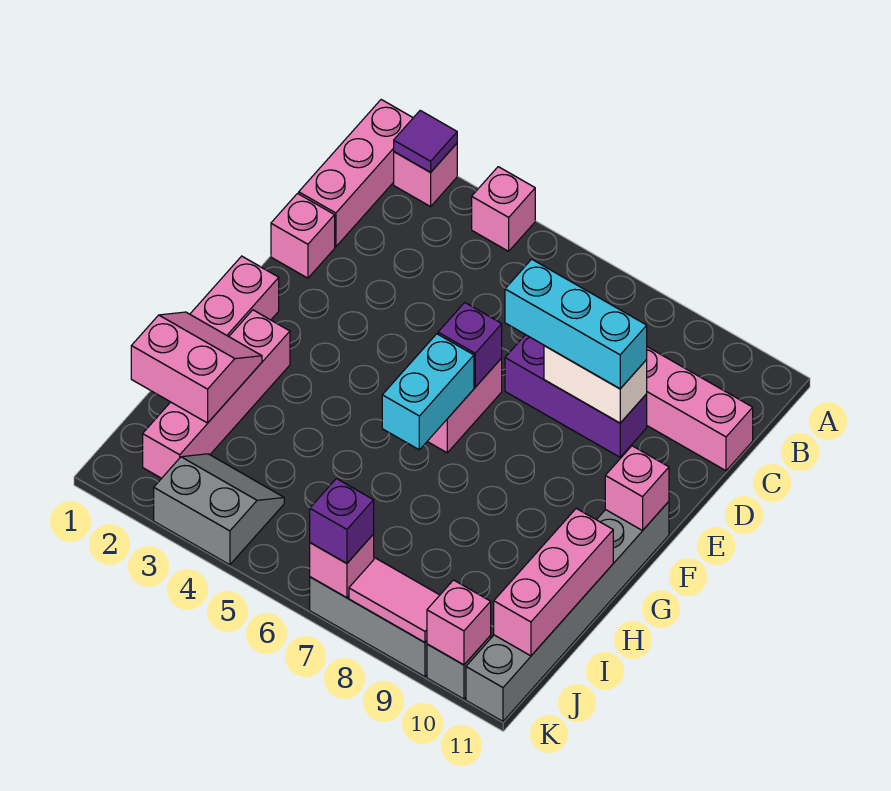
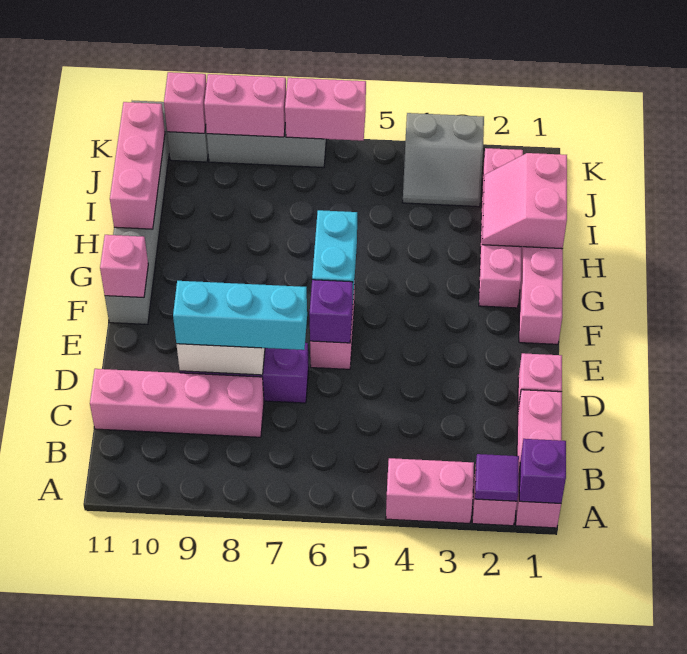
pink 1x1 brick [472,167,535,251] -> pink 1x2 brick [386,458,474,524]
pink 2x2 slope [131,312,262,423] -> pink 2x2 slope turned to [482,153,567,249]
pink 1x1 brick [310,534,374,598] -> pink 1x2 brick [285,78,366,141]
purple 1x1 brick [310,479,374,563] -> purple 1x1 brick moved to [519,439,566,503]
pink 1x2 tile [349,558,440,642] -> pink 1x2 brick [204,74,286,137]

